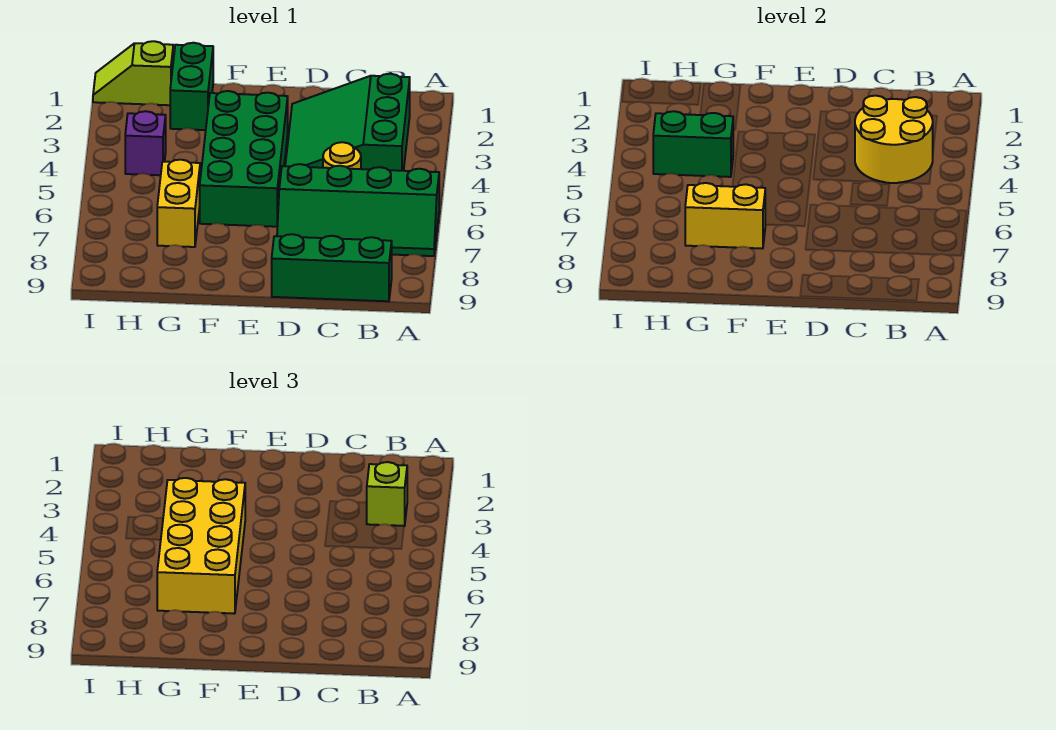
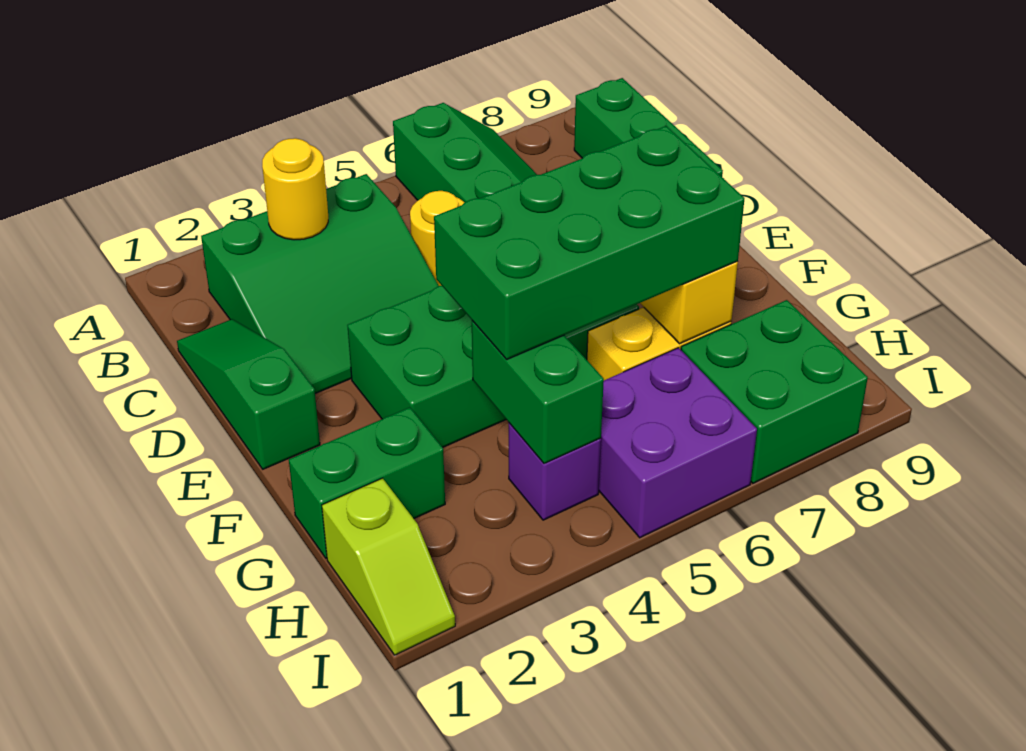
yellow 2x2 round brick [855,96,933,183] -> yellow 1x1 round brick [262,138,328,240]
lime 1x1 brick [367,462,407,526] -> none
none -> green 1x3 slope [177,319,320,469]
yellow 2x4 brick [157,478,245,614] -> green 2x4 brick [434,126,745,359]
none -> purple 2x2 brick [599,348,757,538]
none -> green 2x2 brick [681,300,868,483]

